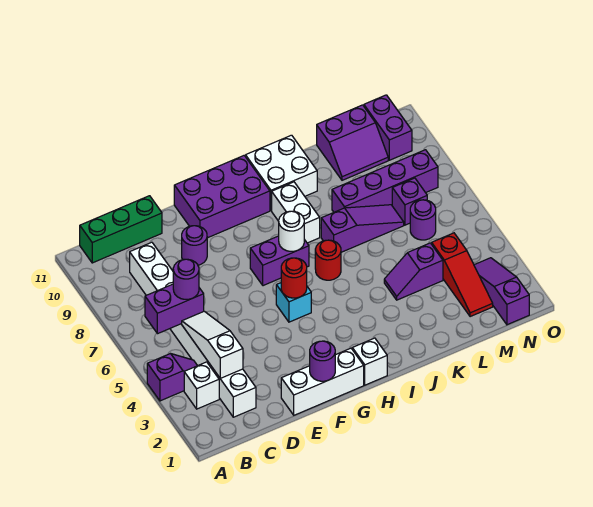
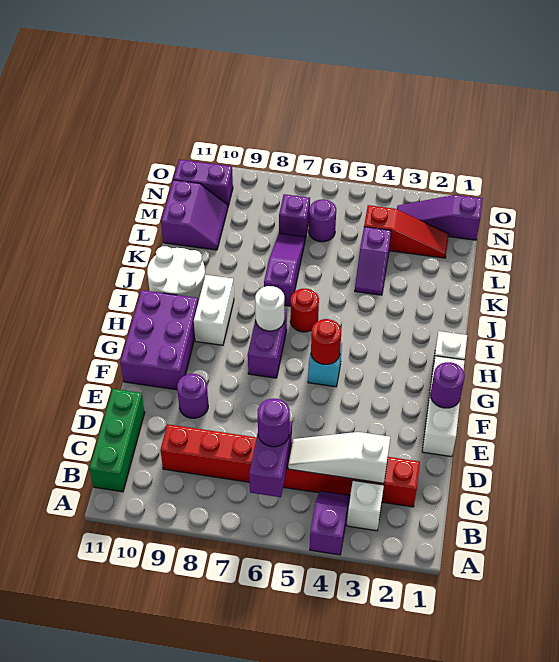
white 1x8 brick [130,242,256,417] -> red 1x8 brick [160,424,420,507]
white 1x2 brick [272,182,320,243] -> white 1x2 brick turned to [194,275,234,345]
white 2x2 brick [246,135,317,211] -> white 2x2 round brick [147,246,205,302]
purple 1x4 brick [332,150,438,212] -> none

